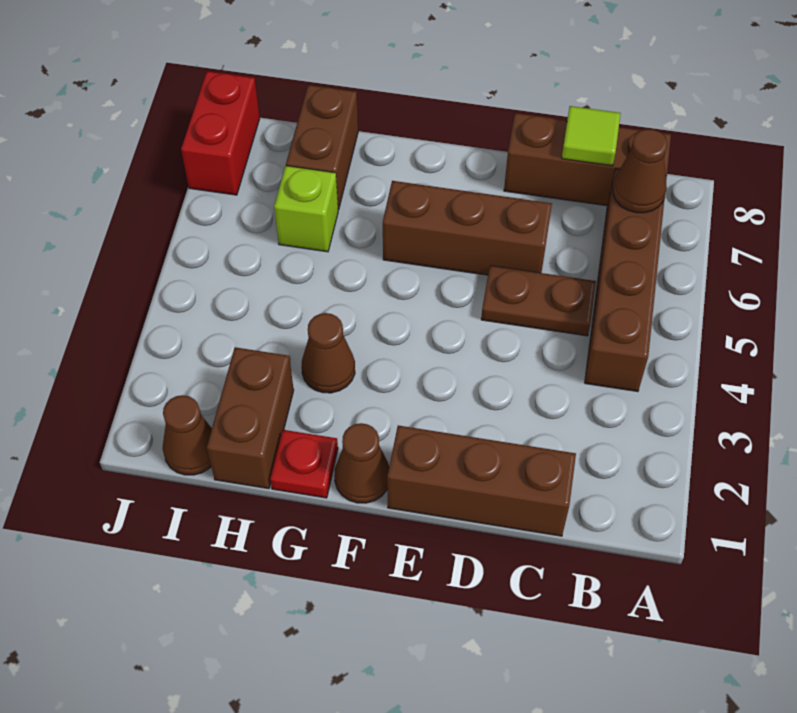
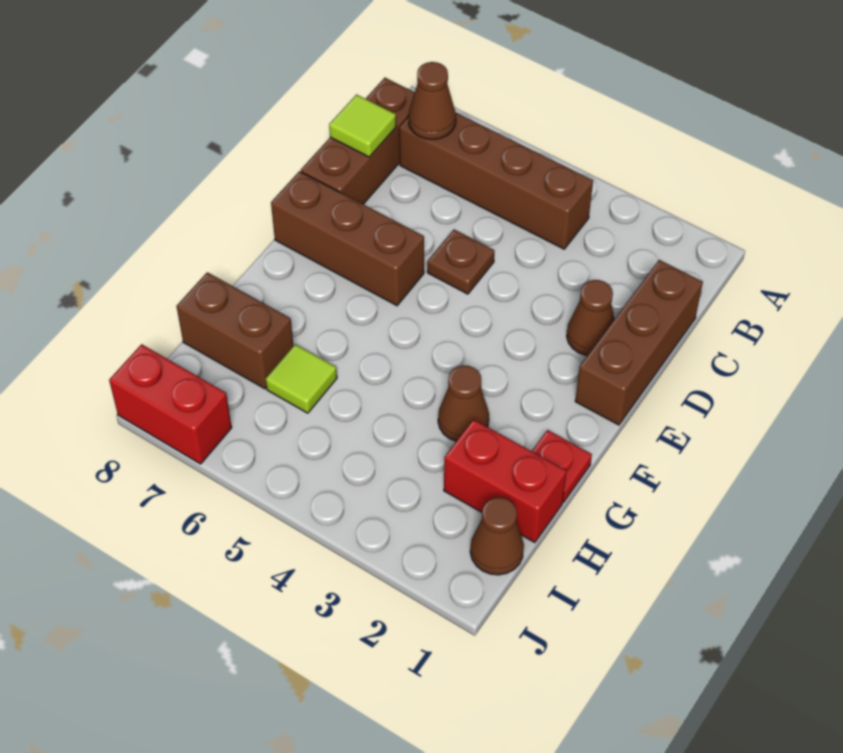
brown 1x2 plate [481,266,596,336] -> brown 1x1 plate [427,230,494,294]
brown 1x3 brick [383,181,552,275] -> brown 1x3 brick turned to [271,171,424,306]
brown 1x1 cone [334,423,389,503] -> brown 1x1 cone moved to [567,280,614,356]
brown 1x2 brick [207,347,294,489] -> red 1x2 brick [444,419,566,543]
lime 1x1 brick [274,166,338,252] -> lime 1x1 tile [266,344,337,413]

